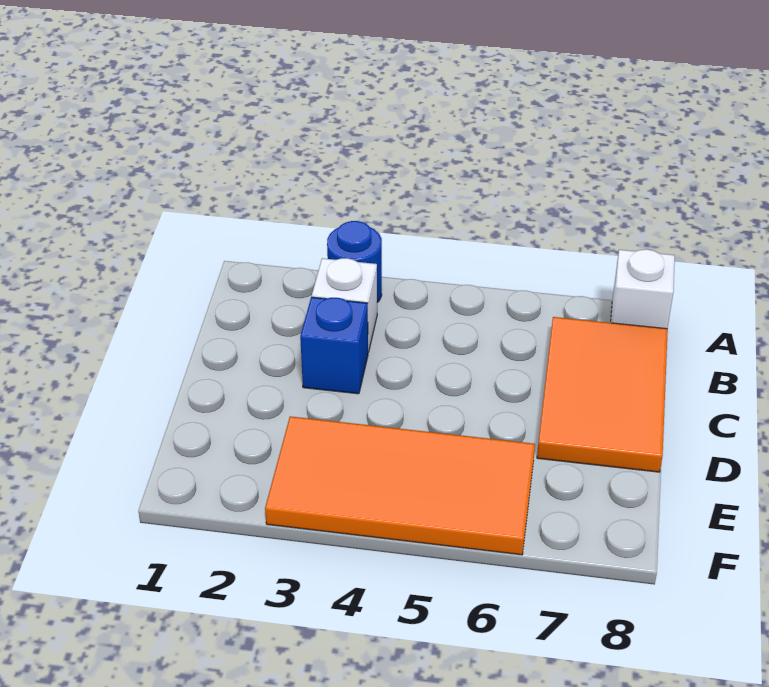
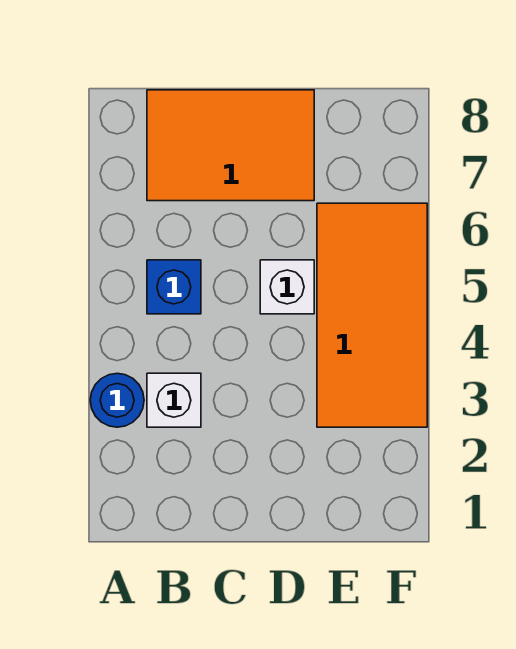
white 1x1 brick [611,249,675,329] -> white 1x1 brick moved to [260,260,314,314]
blue 1x1 brick [300,297,368,394] -> blue 1x1 brick moved to [147,260,201,314]

